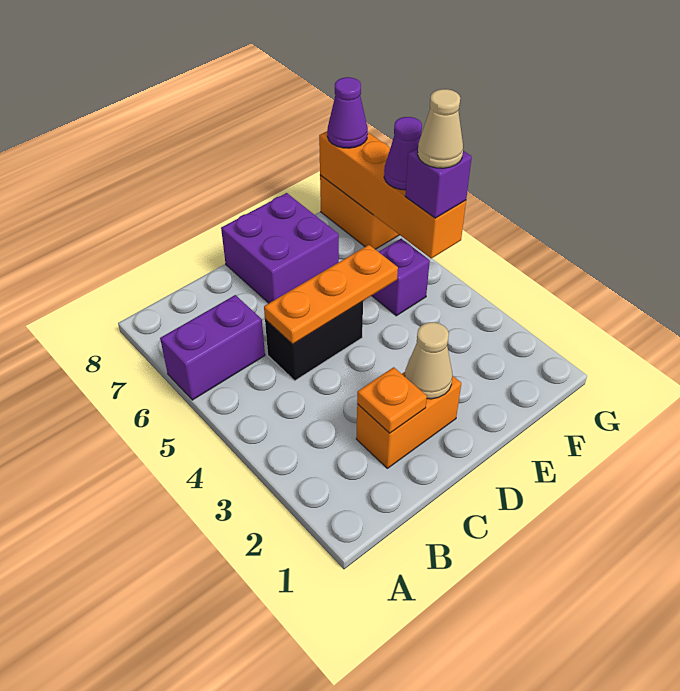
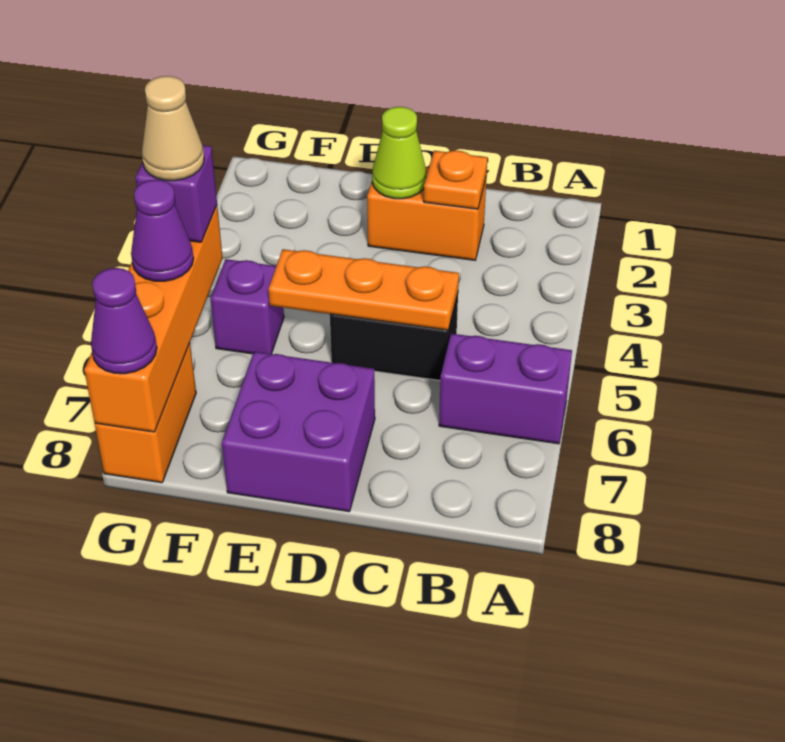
tan 1x1 cone [405,322,452,399] -> lime 1x1 cone [372,107,426,199]

